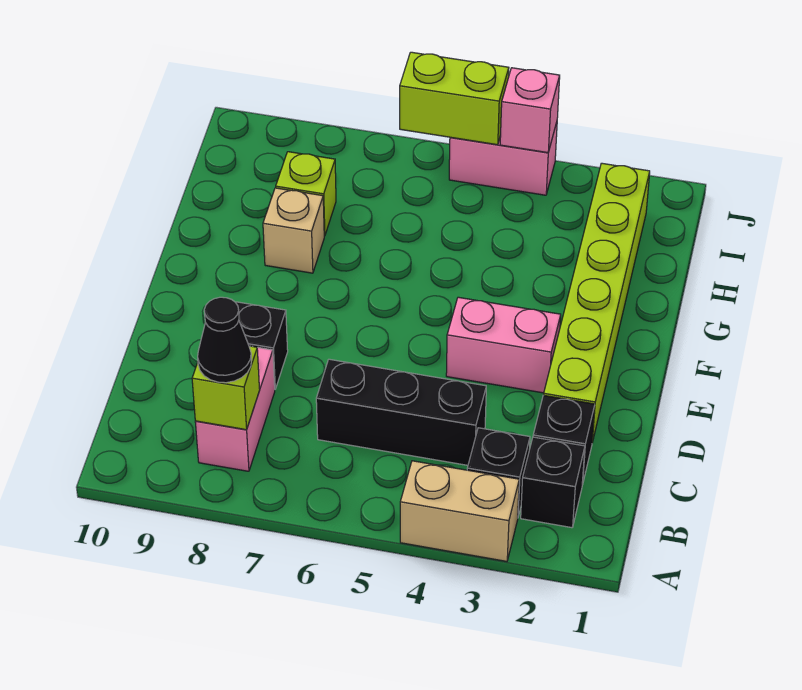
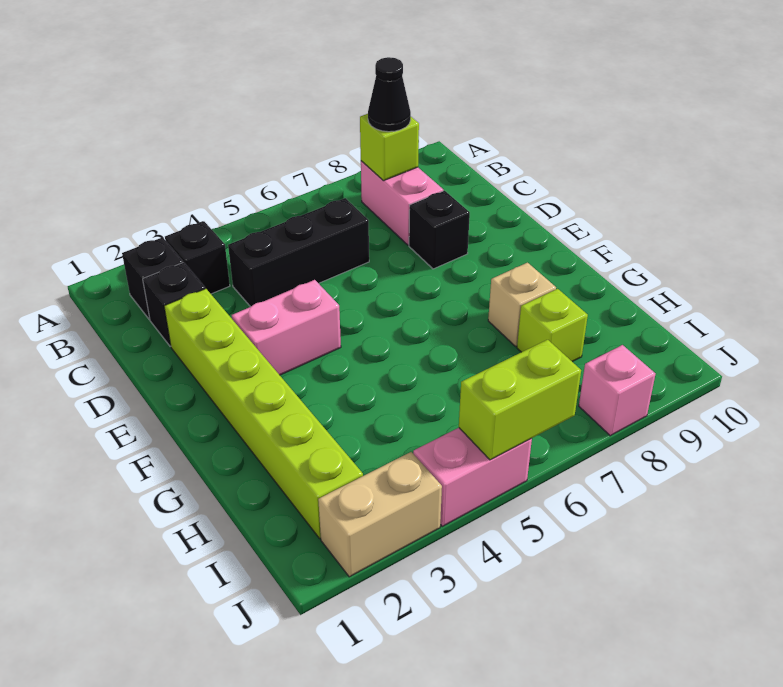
tan 1x2 brick [400,461,519,561] -> tan 1x2 brick moved to [318,452,442,577]
pink 1x1 brick [500,68,560,153] -> pink 1x1 brick moved to [579,345,655,436]

